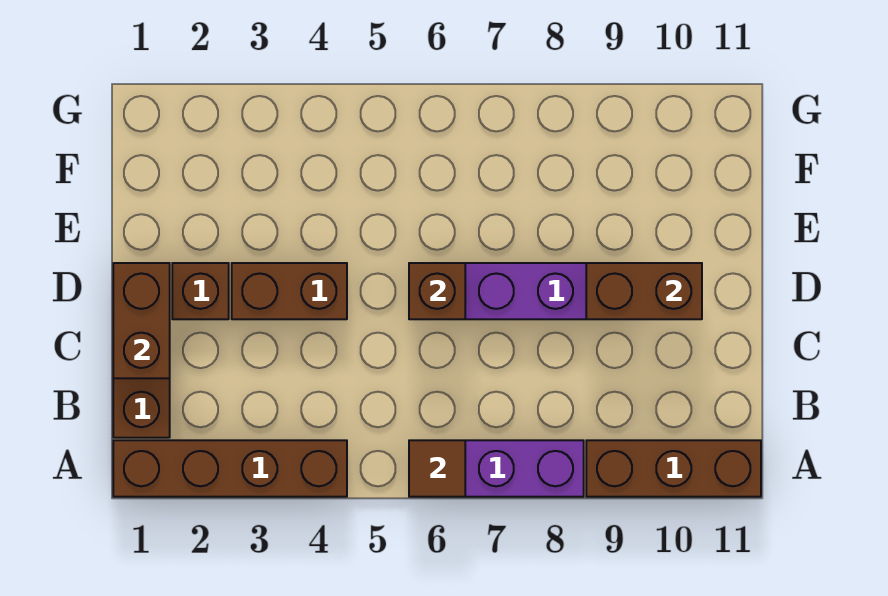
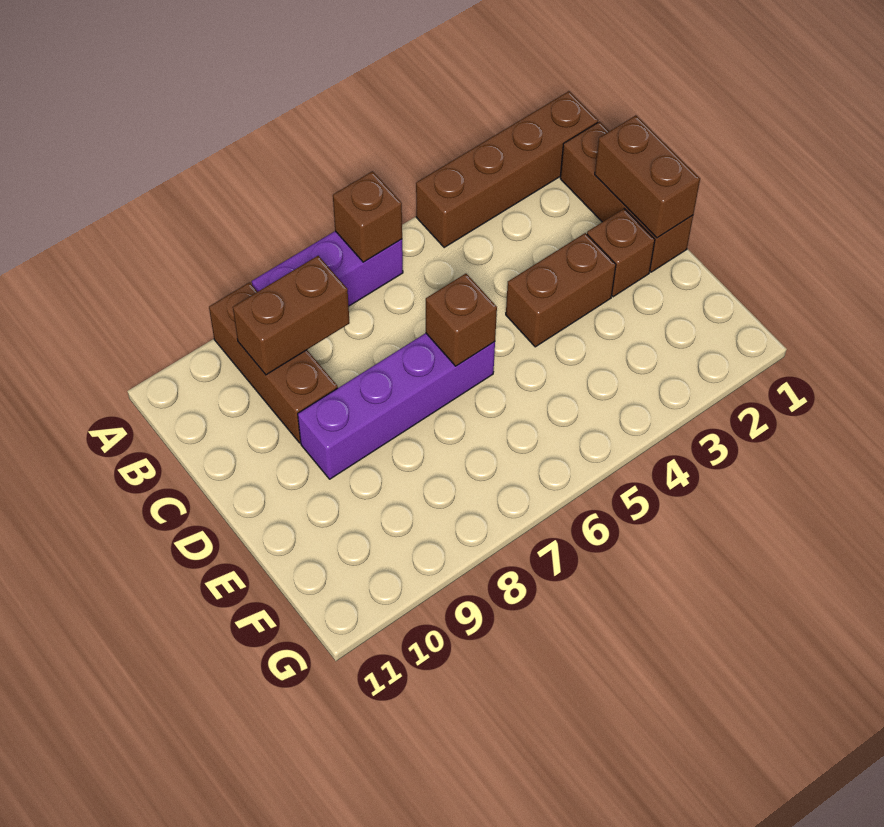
brown 1x1 tile [409,440,465,497] -> brown 1x1 brick [333,171,402,262]
brown 1x3 brick [586,440,761,497] -> brown 1x3 brick turned to [209,282,338,443]
brown 1x2 brick [586,263,702,319] -> brown 1x2 brick moved to [233,256,350,375]

